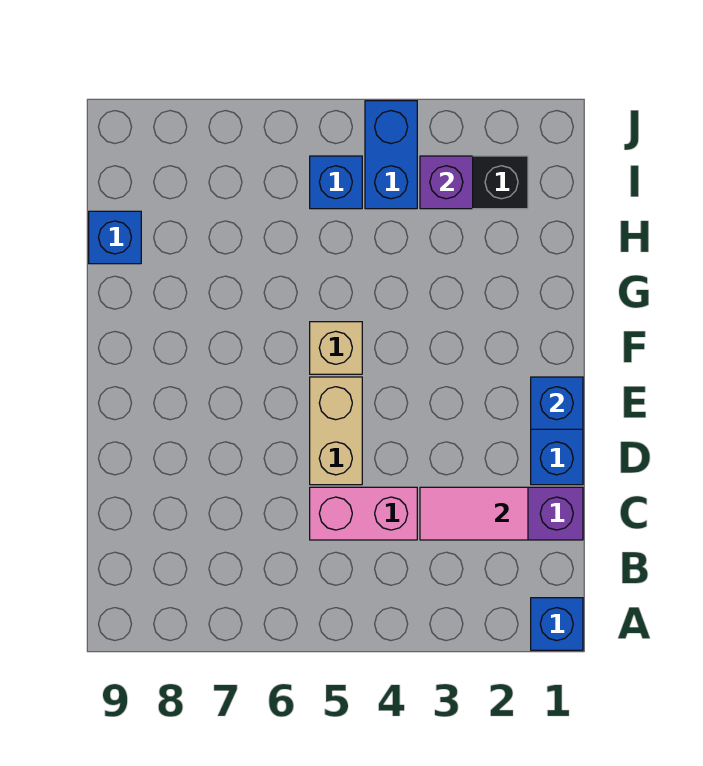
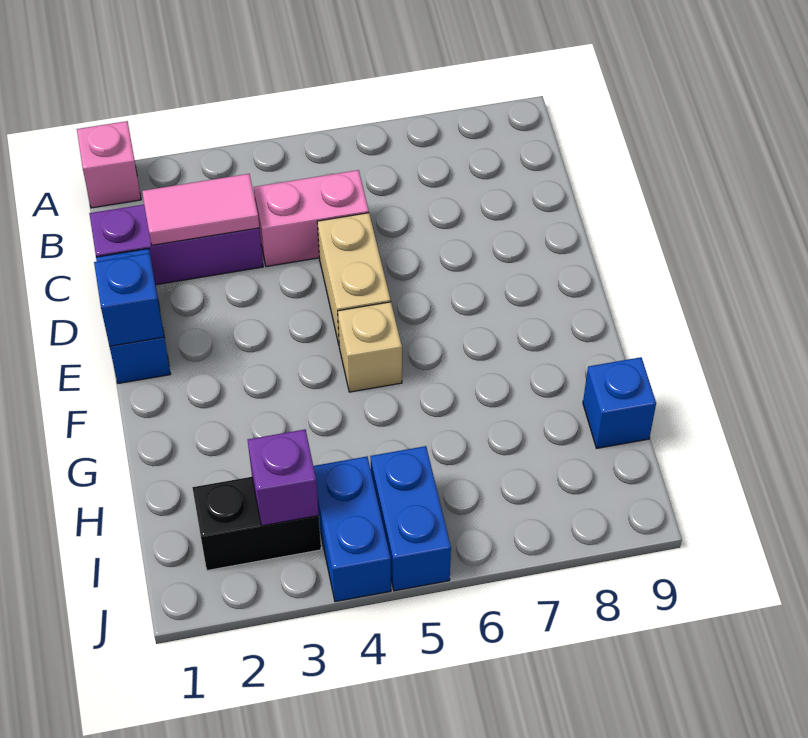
blue 1x1 brick [531,598,583,650] -> pink 1x1 brick [77,121,141,208]
blue 1x1 brick [310,156,362,209] -> blue 1x2 brick [370,446,451,591]

